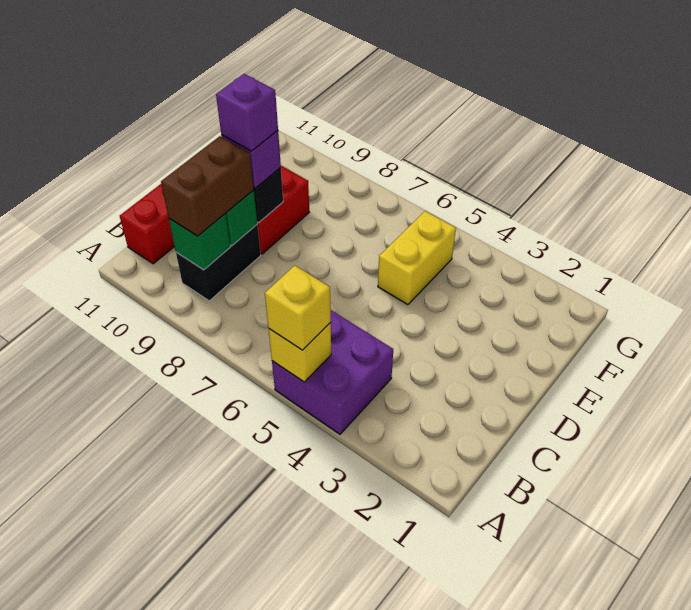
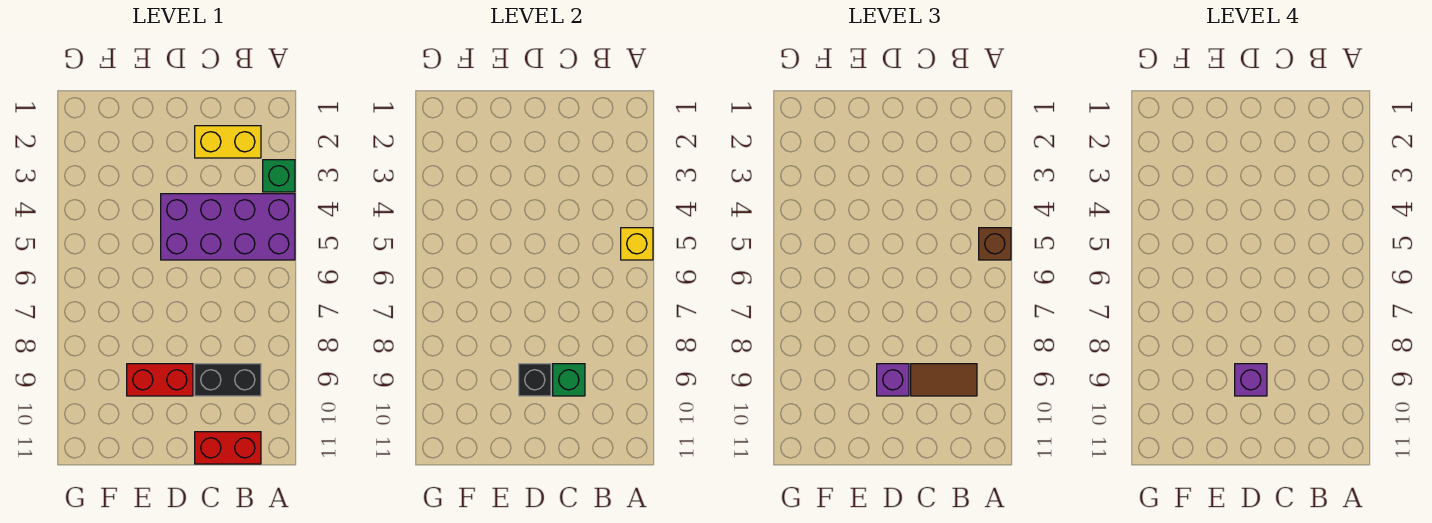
purple 2x2 brick [272,310,393,434] -> purple 2x4 brick [161,194,295,260]
yellow 1x1 brick [265,265,331,350] -> brown 1x1 brick [979,228,1011,260]
green 1x1 brick [169,214,230,270] -> green 1x1 brick moved to [263,160,295,192]
brown 1x2 brick [161,136,254,236] -> brown 1x2 tile [911,364,977,396]
yellow 1x2 brick [378,211,456,305] -> yellow 1x2 brick moved to [195,126,261,158]

